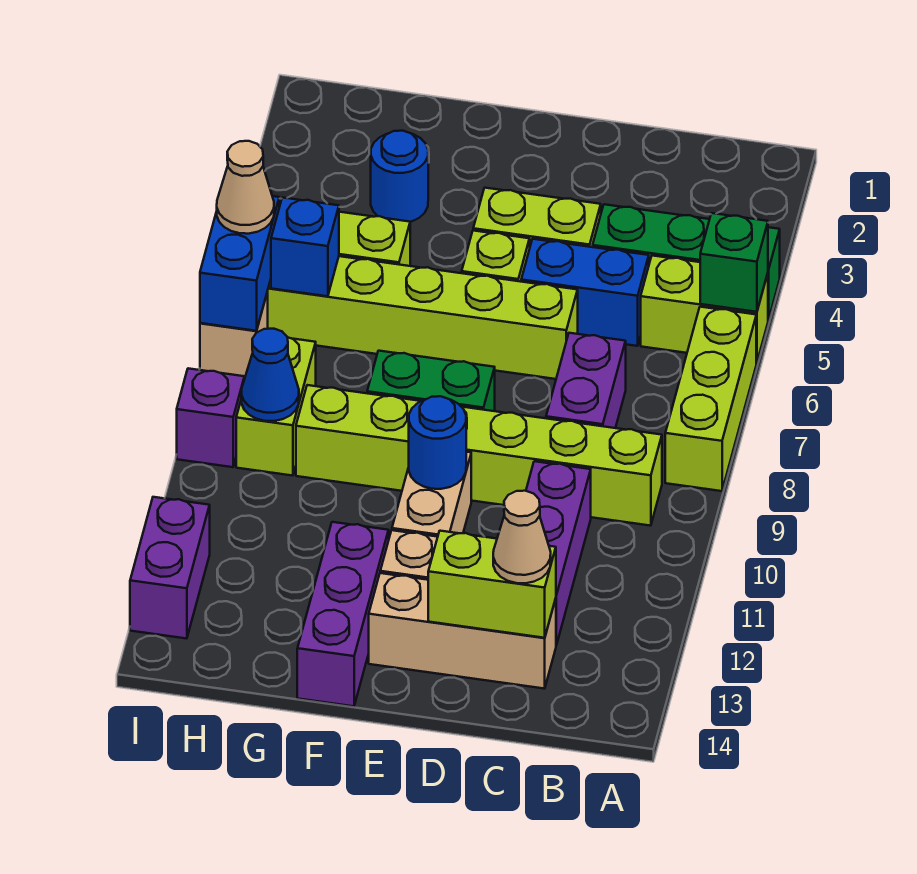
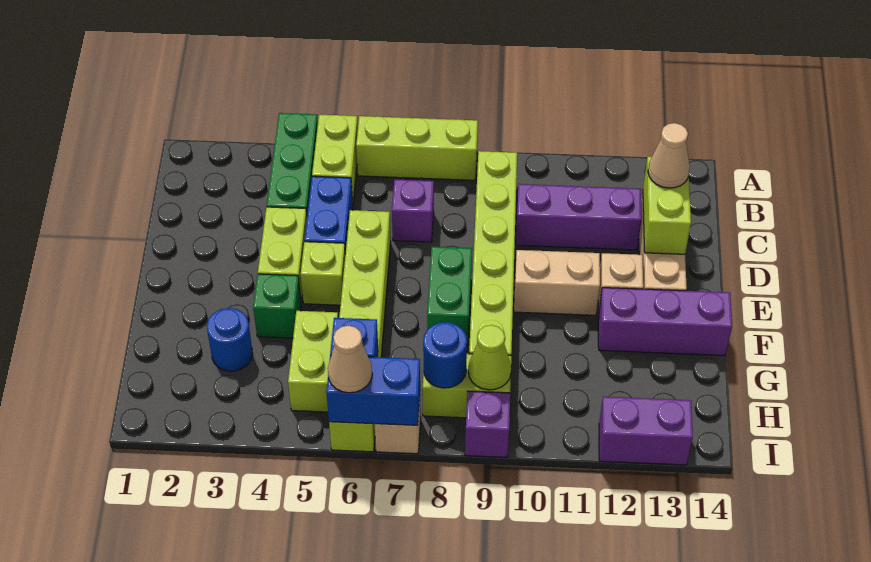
green 1x1 brick [700,213,768,312] -> green 1x1 brick moved to [253,274,301,338]
purple 1x2 brick [546,333,626,428] -> purple 1x1 brick [392,180,434,242]
blue 1x1 round brick [409,396,466,489] -> blue 1x1 round brick moved to [423,322,467,388]
blue 1x1 cone [241,329,299,421] -> lime 1x1 cone [468,325,511,390]

